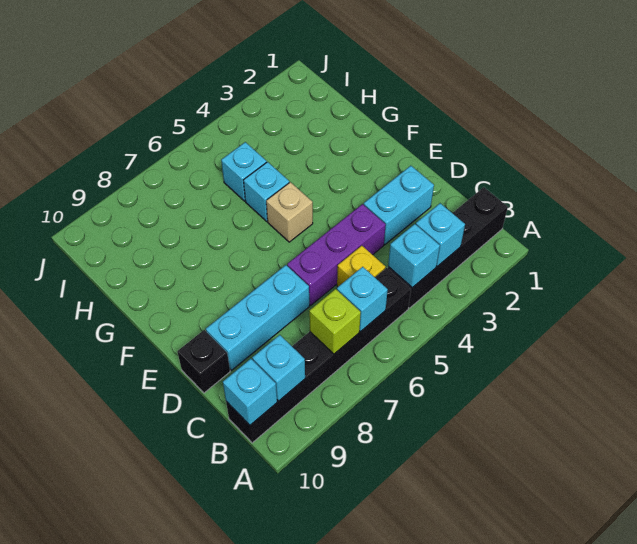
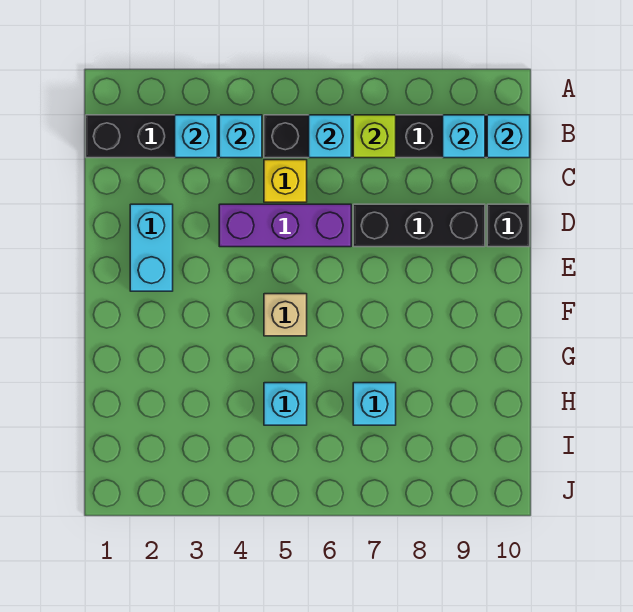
cyan 1x2 brick [364,166,434,245] -> cyan 1x2 brick turned to [130,204,173,291]
cyan 1x3 brick [206,265,309,370] -> black 1x3 brick [353,204,485,247]
cyan 1x1 brick [244,162,289,221] -> cyan 1x1 brick moved to [353,383,396,425]

